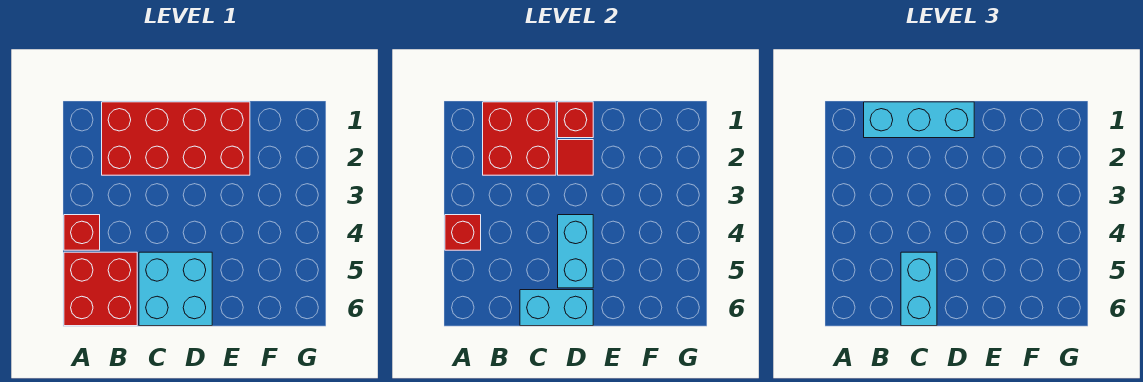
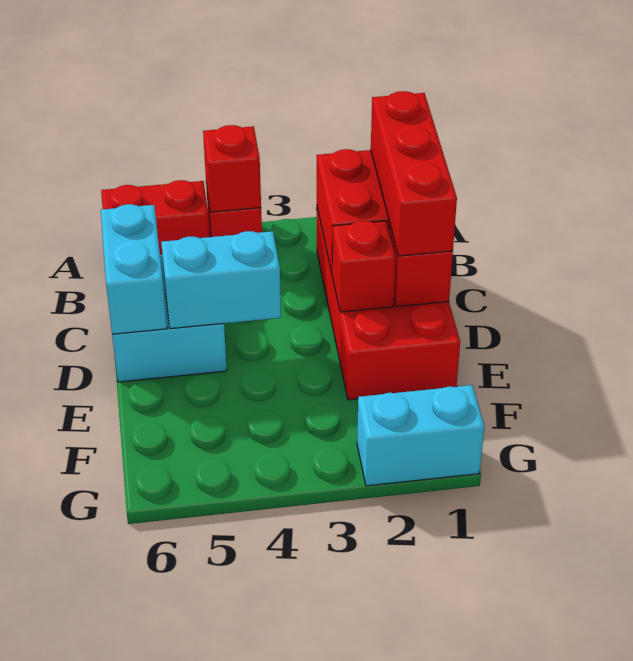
red 2x2 brick [64,252,137,326] -> red 1x2 brick [101,180,210,255]
cyan 1x3 brick [864,102,974,138] -> red 1x3 brick [371,91,457,256]
cyan 1x2 brick [901,252,937,326] -> cyan 1x2 brick moved to [357,385,484,486]
red 1x1 tile [558,140,593,175] -> red 1x1 brick [332,221,396,312]

